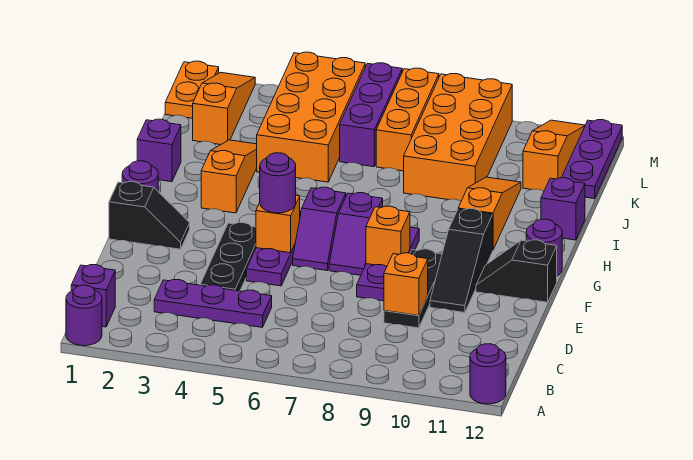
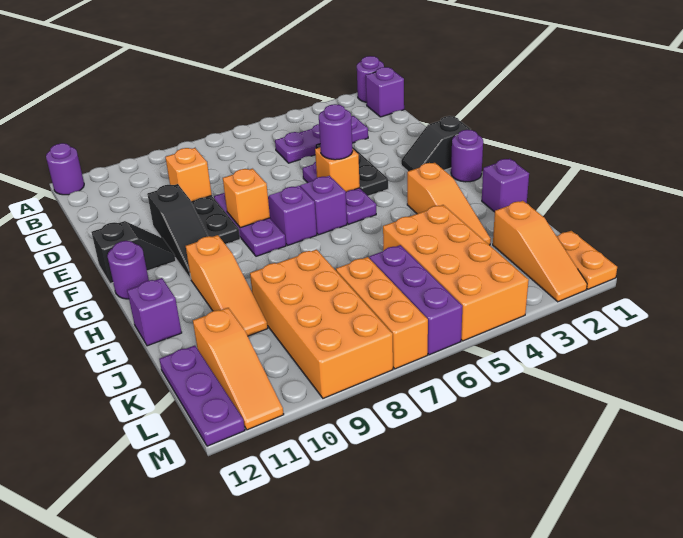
black 1x3 slope [430,209,493,313] -> black 1x3 slope turned to [147,184,208,279]

